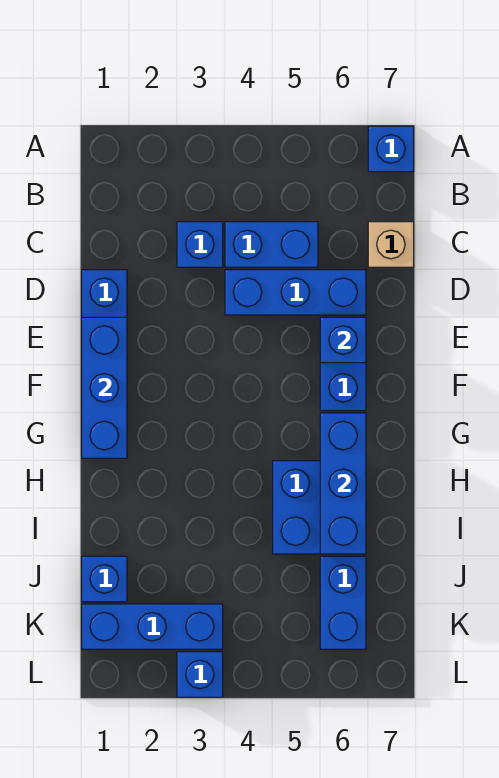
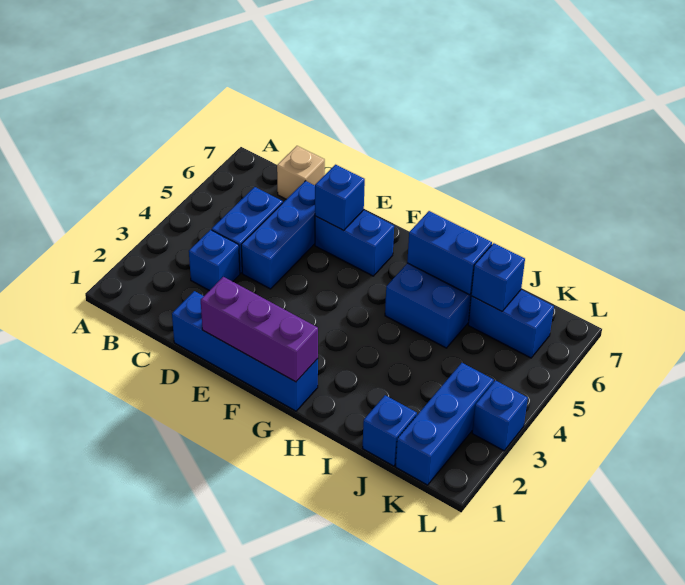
blue 1x1 brick [368,126,414,172] -> blue 1x1 brick moved to [471,243,525,311]
blue 1x3 brick [82,317,127,458] -> purple 1x3 brick [201,277,318,382]
blue 1x3 brick [320,413,366,554] -> blue 1x2 brick [407,211,492,295]

